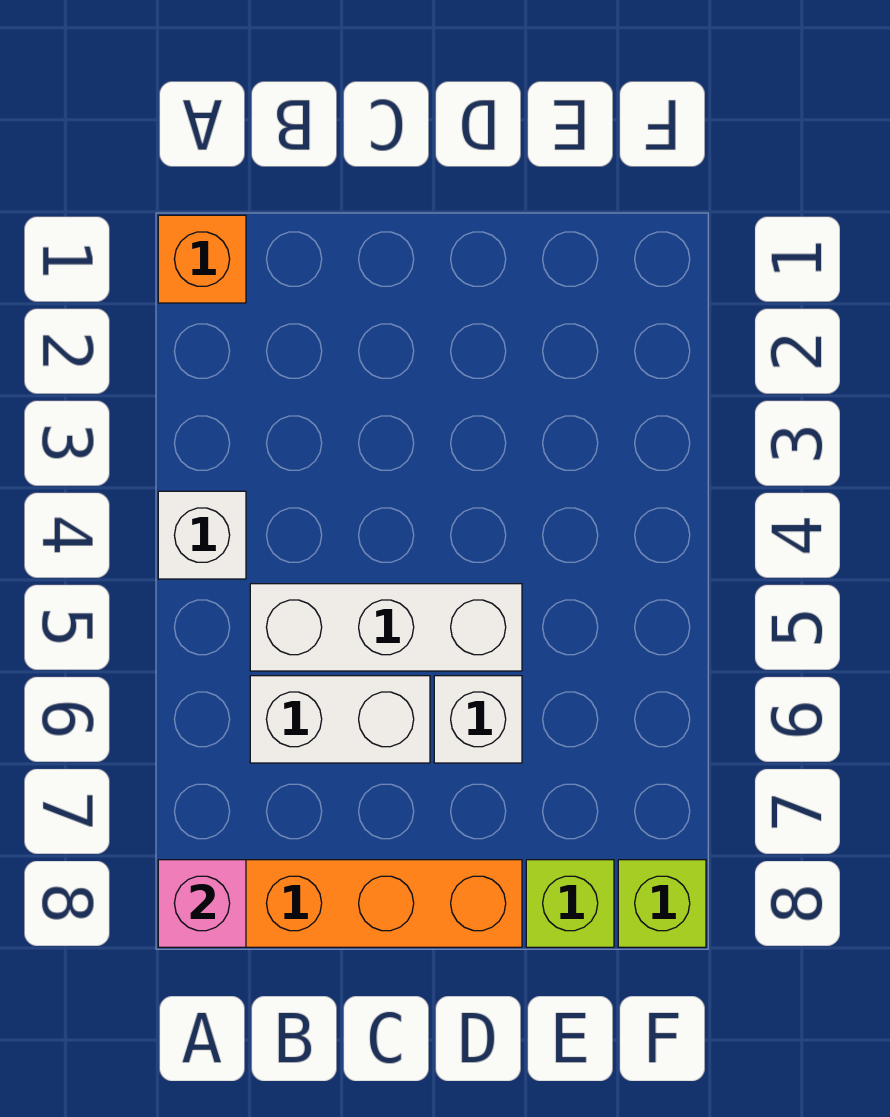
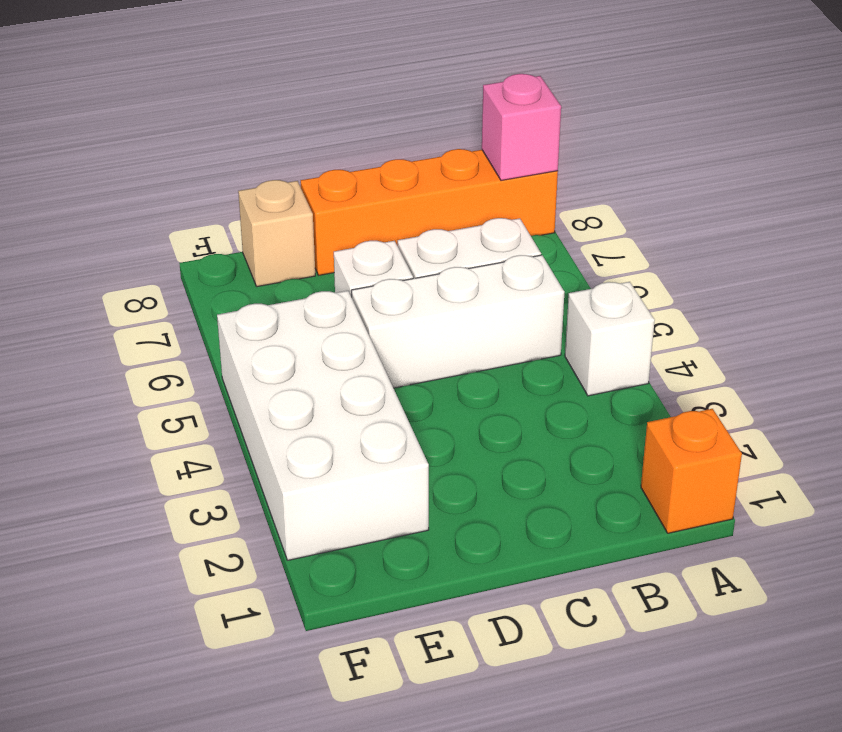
none -> white 2x4 brick [217,291,429,560]
lime 1x1 brick [526,860,614,947] -> tan 1x1 brick [238,180,315,287]
lime 1x1 brick [618,860,706,947] -> none

